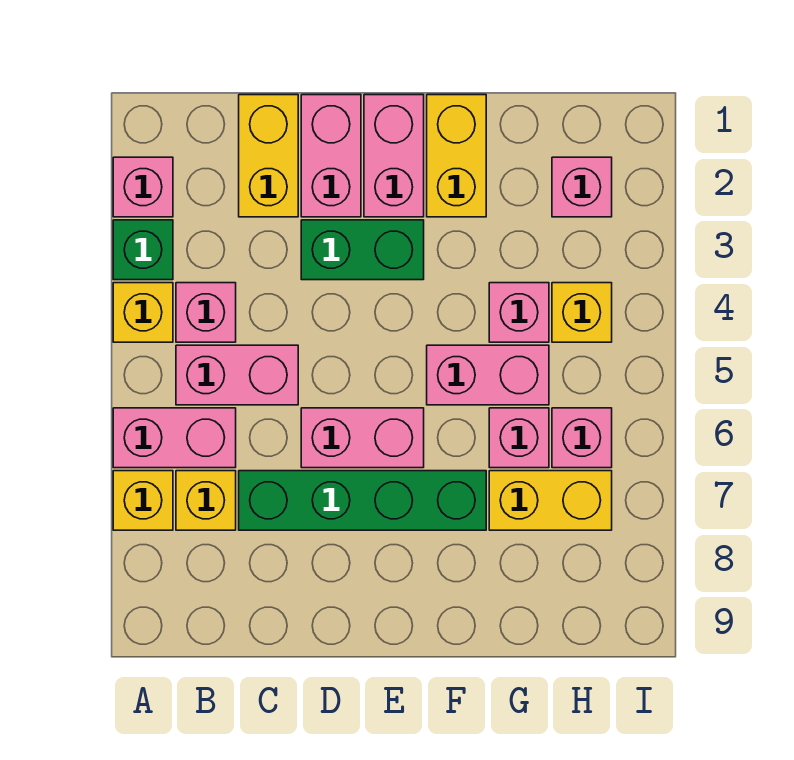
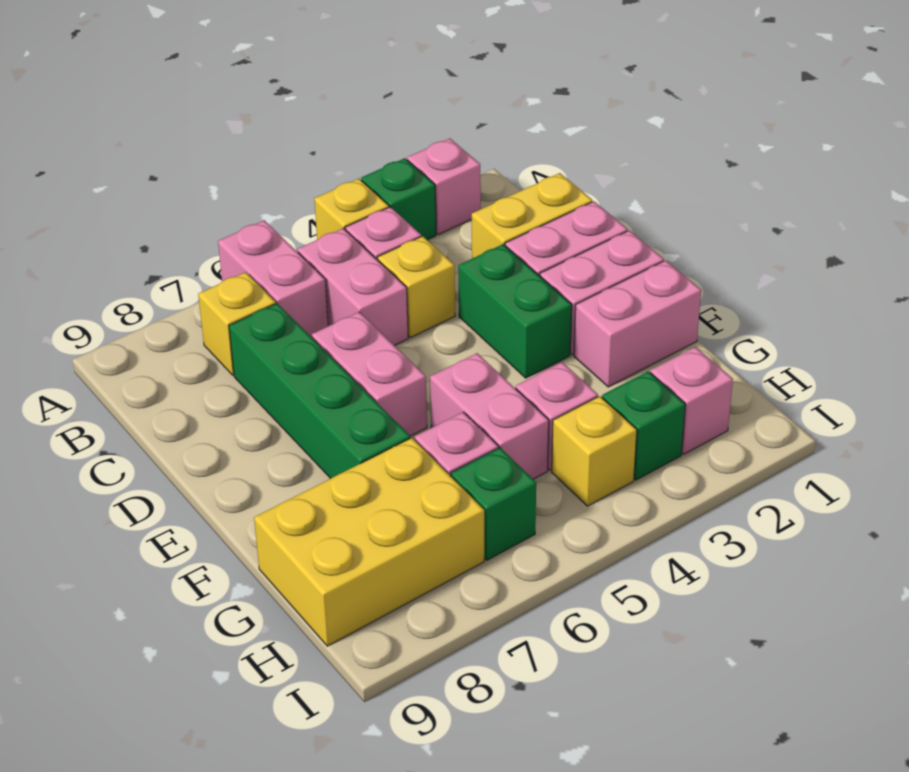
yellow 1x1 brick [113,471,173,530] -> yellow 1x1 brick moved to [378,236,455,338]
yellow 1x2 brick [427,95,486,217] -> pink 1x2 brick [574,260,701,387]
yellow 1x2 brick [489,471,612,530] -> yellow 2x3 brick [254,438,484,646]
none -> green 1x1 brick [602,371,685,480]
pink 1x1 brick [552,408,612,468] -> green 1x1 brick [451,448,536,560]

